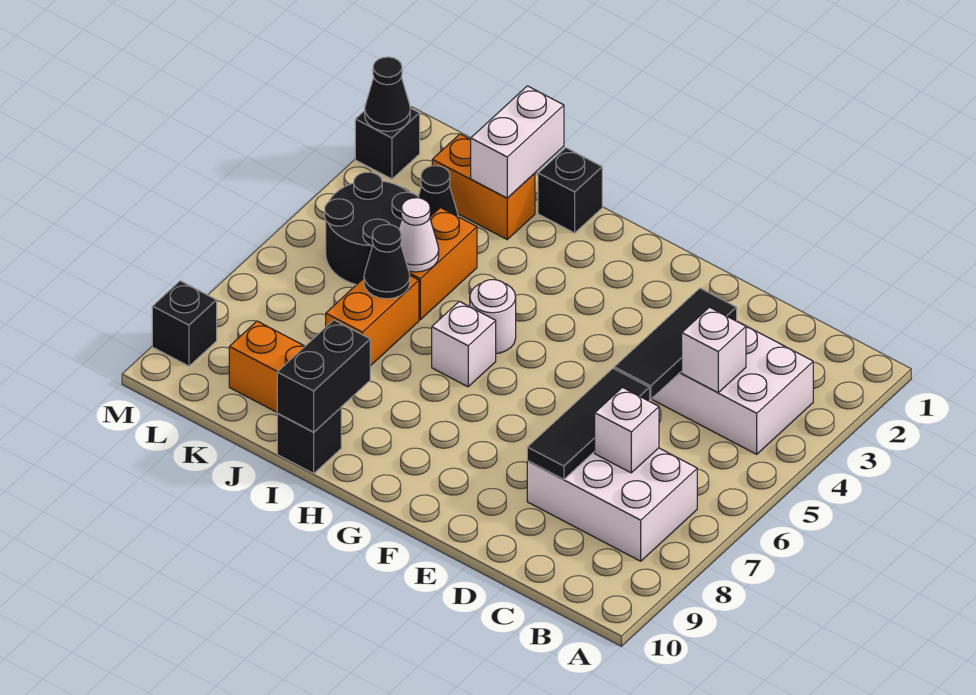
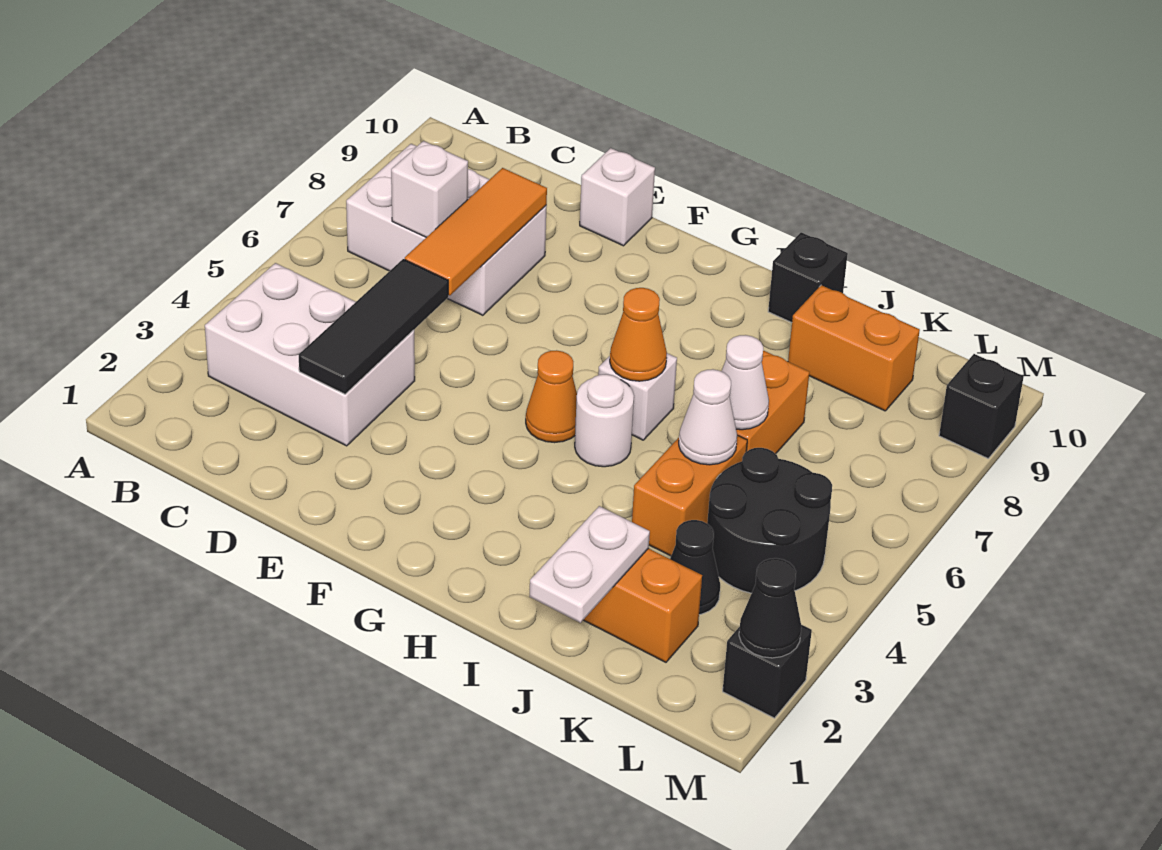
white 1x1 brick [682,307,746,392] -> white 1x1 brick moved to [580,148,655,246]
black 1x3 tile [527,368,650,480] -> orange 1x3 tile [405,168,547,295]
none -> orange 1x1 cone [526,350,577,443]
none -> orange 1x1 cone [610,288,667,381]
black 1x1 brick [538,148,602,233] -> none
black 1x2 brick [277,320,370,432] -> none
white 1x2 brick [470,86,564,198] -> white 1x2 plate [529,506,650,623]
black 1x1 cone [364,224,410,299] -> white 1x1 cone [721,335,769,430]

